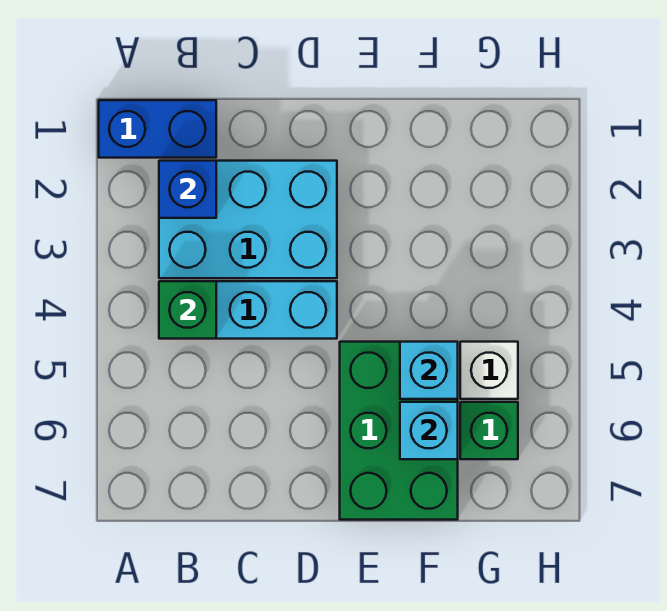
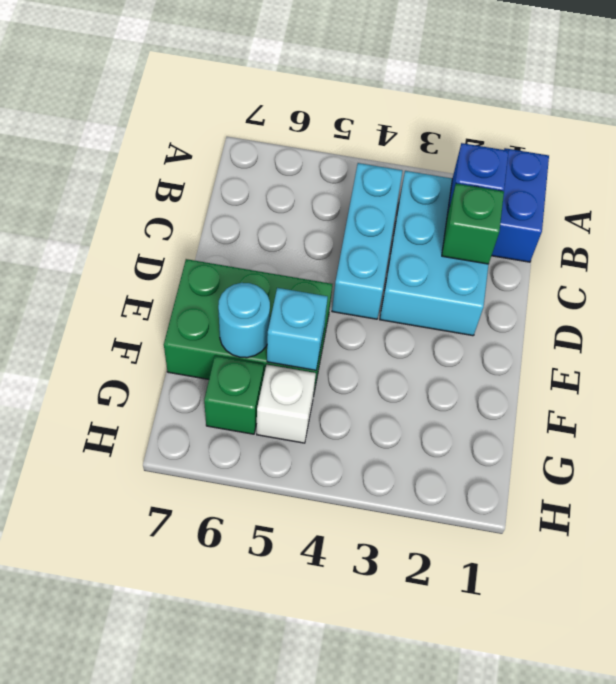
green 1x1 brick [159,281,216,339] -> green 1x1 brick moved to [442,184,504,264]
cyan 1x1 brick [400,402,458,459] -> cyan 1x1 round brick [218,283,270,358]

